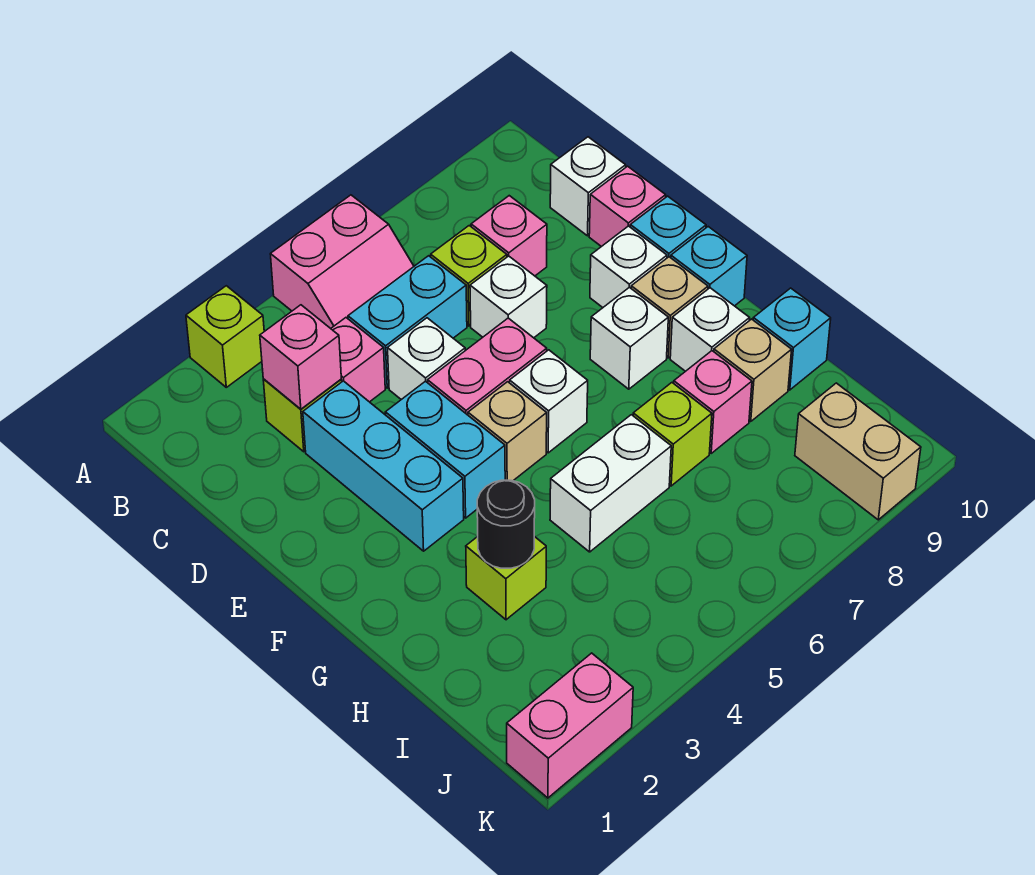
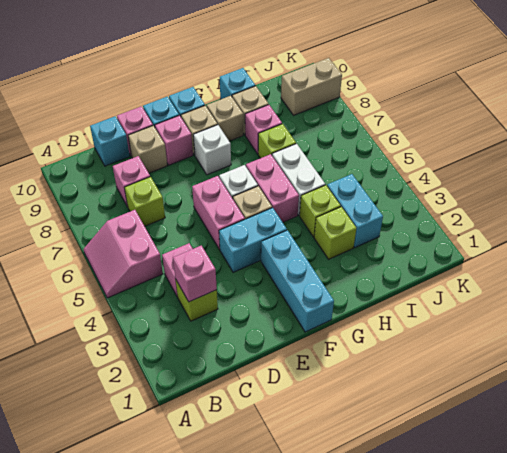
lime 1x1 brick [186,286,264,387] -> lime 1x1 brick moved to [300,185,341,237]
pink 2x2 slope [270,195,414,328] -> pink 2x2 slope turned to [83,210,163,298]
cyan 1x2 brick [348,256,467,388] -> cyan 1x2 brick moved to [327,174,383,247]
white 1x1 brick [550,137,626,236] -> cyan 1x1 brick [90,116,130,166]
cyan 1x3 brick [303,381,464,551] -> cyan 1x3 brick turned to [261,230,334,332]
white 1x1 brick [388,318,465,400] -> none
white 1x1 brick [470,256,547,338] -> none
none -> tan 1x1 brick [128,126,167,173]
white 1x1 brick [590,226,667,307] -> pink 1x1 brick [155,115,193,165]
white 1x1 brick [670,288,750,371] -> tan 1x1 brick [207,96,243,141]
black 1x1 round brick [477,480,535,568] -> none
pink 1x2 brick [507,653,633,798] -> pink 1x2 brick moved to [246,154,299,222]

